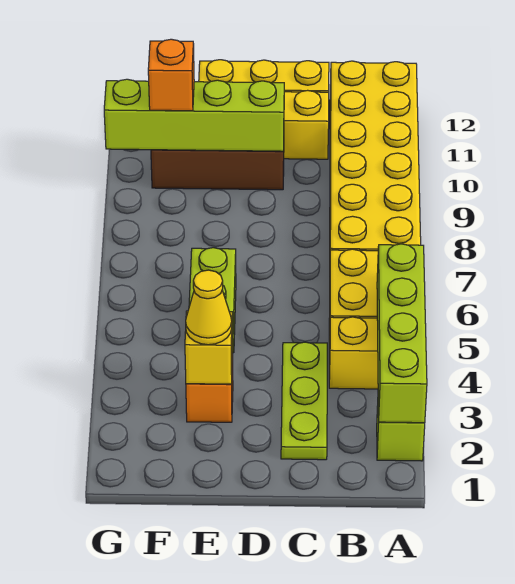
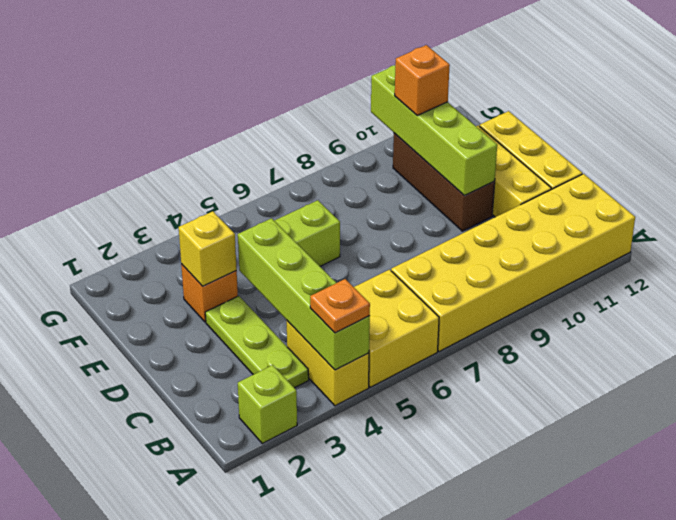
lime 1x4 brick [377,244,427,423] -> lime 1x4 brick turned to [238,218,370,370]
none -> orange 1x1 plate [310,279,370,333]
lime 1x3 plate [281,342,327,460] -> lime 1x3 plate turned to [205,296,309,388]
yellow 1x1 cone [186,270,232,345] -> none

